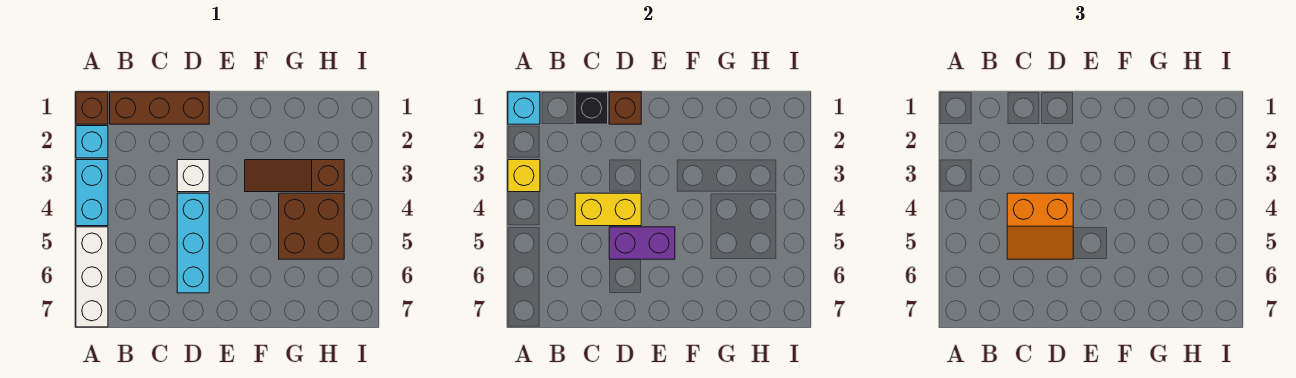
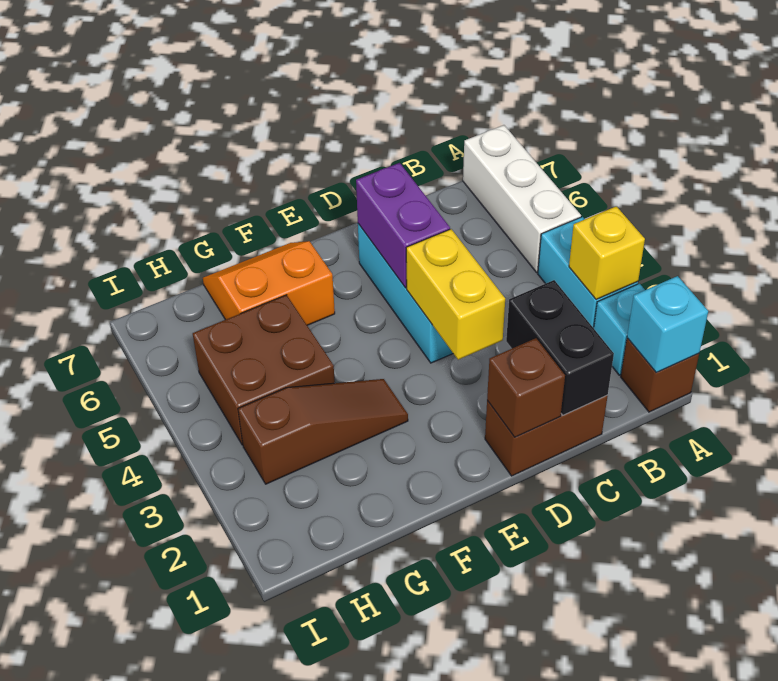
brown 1x3 brick [110,92,209,124] -> brown 1x2 brick [485,395,608,476]
black 1x1 brick [575,92,608,124] -> black 1x2 brick [506,280,614,415]
yellow 1x2 brick [575,193,641,226] -> yellow 1x2 brick turned to [406,229,505,360]
orange 2x2 slope [1007,193,1073,259] -> orange 2x2 slope moved to [203,241,335,325]
white 1x1 brick [177,160,209,192] -> none
purple 1x2 brick [609,227,675,259] -> purple 1x2 brick turned to [356,163,450,288]

